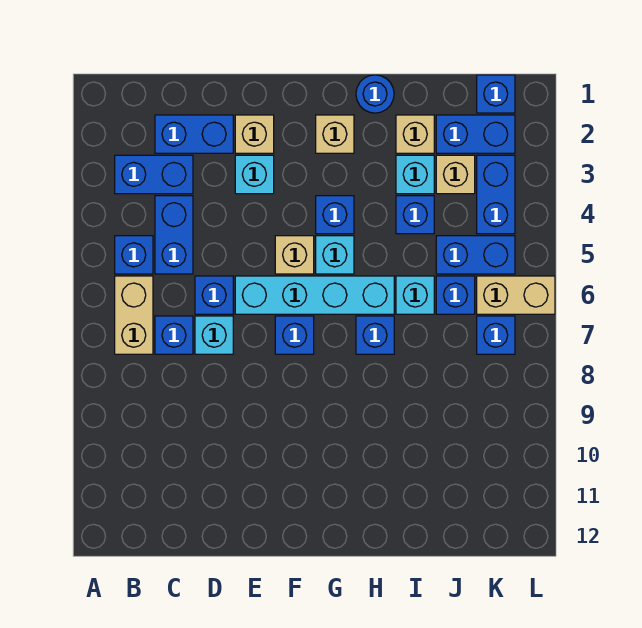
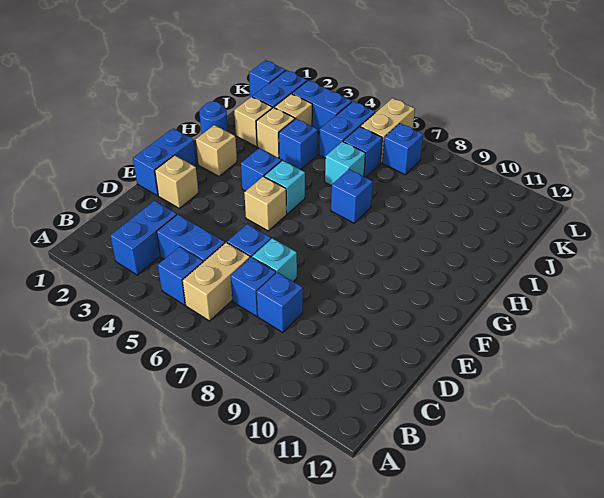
tan 1x2 brick [115,276,153,354] -> tan 1x2 brick turned to [183,243,250,321]
blue 1x2 brick [155,115,233,153] -> blue 1x2 brick moved to [133,128,196,196]
cyan 1x1 brick [235,155,274,194] -> none
cyan 1x4 brick [235,276,394,314] -> none
blue 1x1 brick [275,316,314,354] -> blue 1x1 brick moved to [257,272,303,332]
cyan 1x1 brick [396,155,434,194] -> tan 1x1 brick [256,107,295,158]

